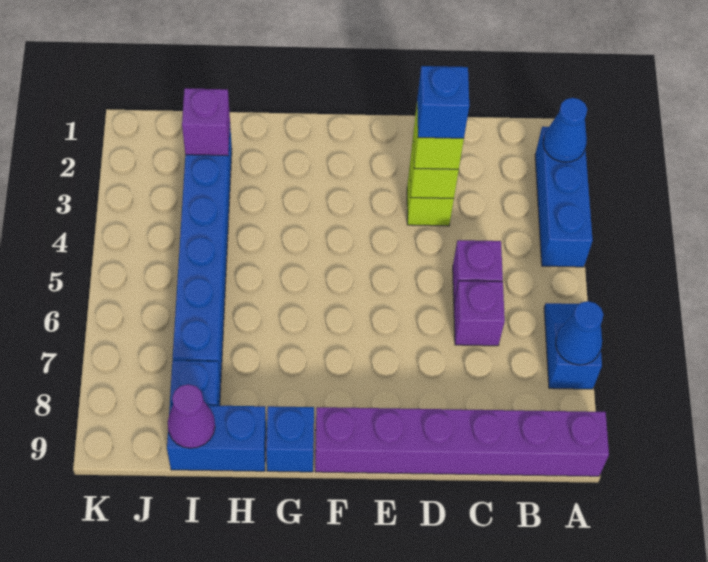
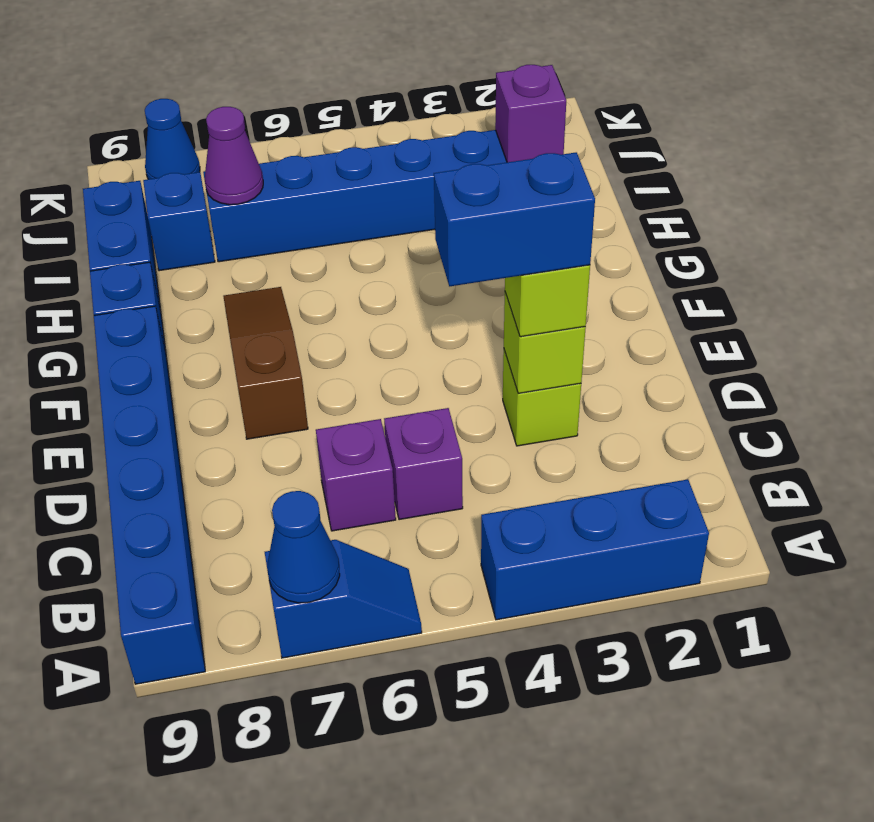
blue 1x1 cone [543,98,587,162] -> blue 1x1 cone moved to [145,99,200,179]
purple 1x6 brick [315,407,609,476] -> blue 1x6 brick [94,306,205,684]
blue 1x1 brick [417,66,469,138] -> blue 1x2 brick [434,152,595,286]
none -> brown 1x3 slope [223,287,308,439]
purple 1x1 cone [168,384,215,448] -> purple 1x1 cone moved to [205,107,263,205]

